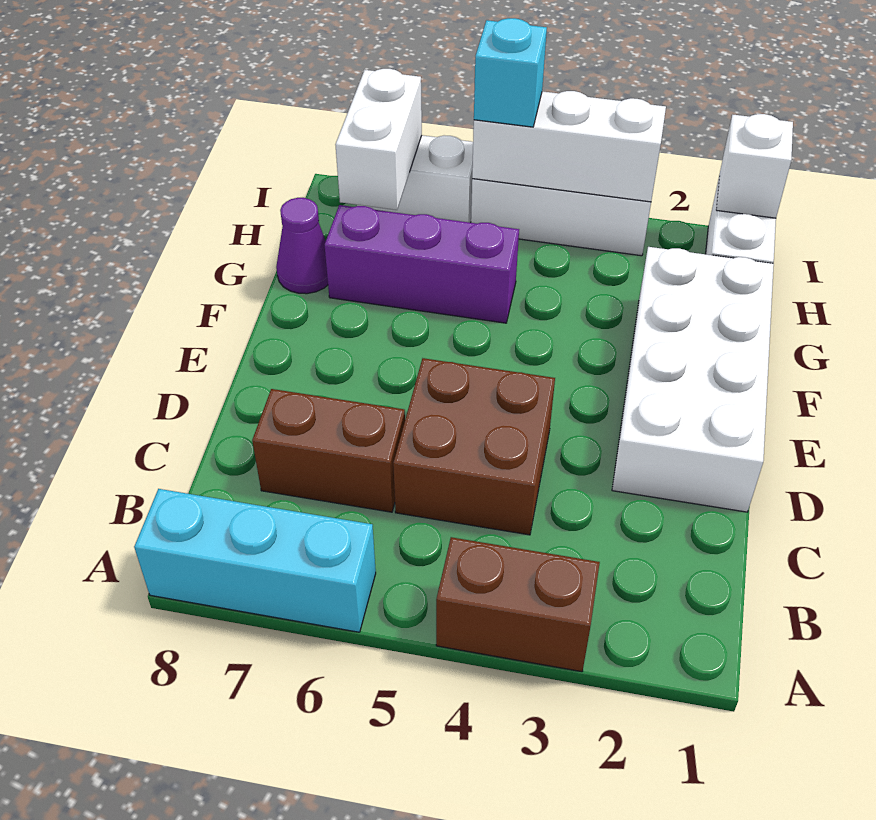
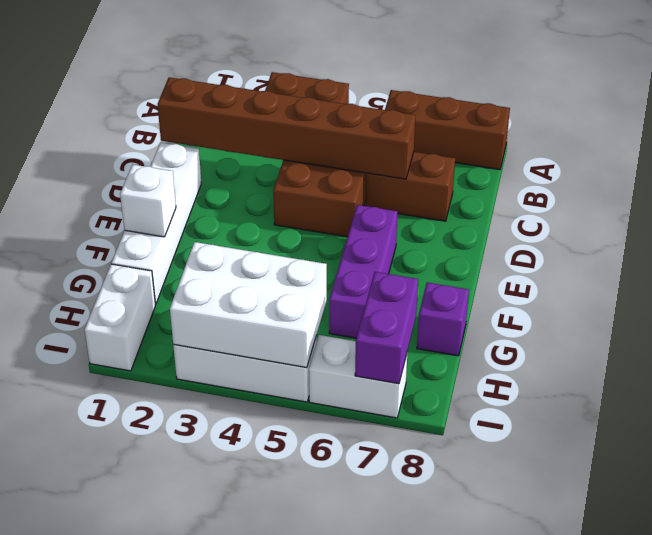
cyan 1x3 brick [134,489,376,632] -> brown 1x3 brick [385,90,510,170]
none -> brown 1x6 brick [157,77,416,179]
white 2x4 brick [612,247,774,512] -> white 1x4 brick [112,143,201,304]
purple 1x3 brick [325,205,519,323] -> purple 1x3 brick turned to [329,205,398,338]
purple 1x1 cone [276,198,328,294] -> purple 1x1 brick [417,282,469,356]
white 1x2 brick [335,69,422,210] -> purple 1x2 brick [355,272,418,384]
white 1x1 brick [716,114,793,218] -> white 1x1 brick moved to [120,165,176,237]
white 1x3 brick [472,91,666,202] -> white 2x3 brick [170,242,327,368]
cyan 1x1 brick [474,18,547,127] -> none

